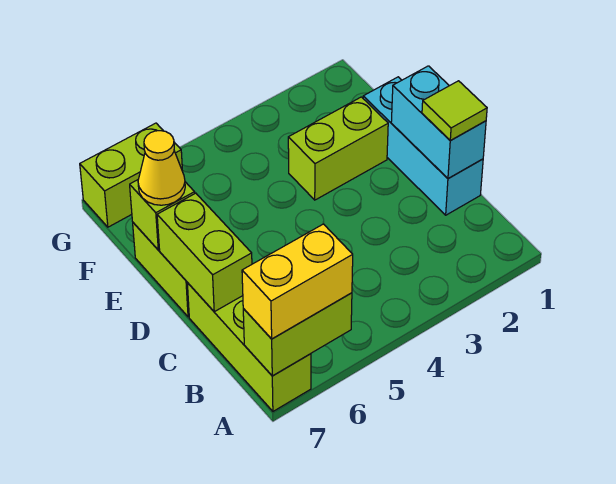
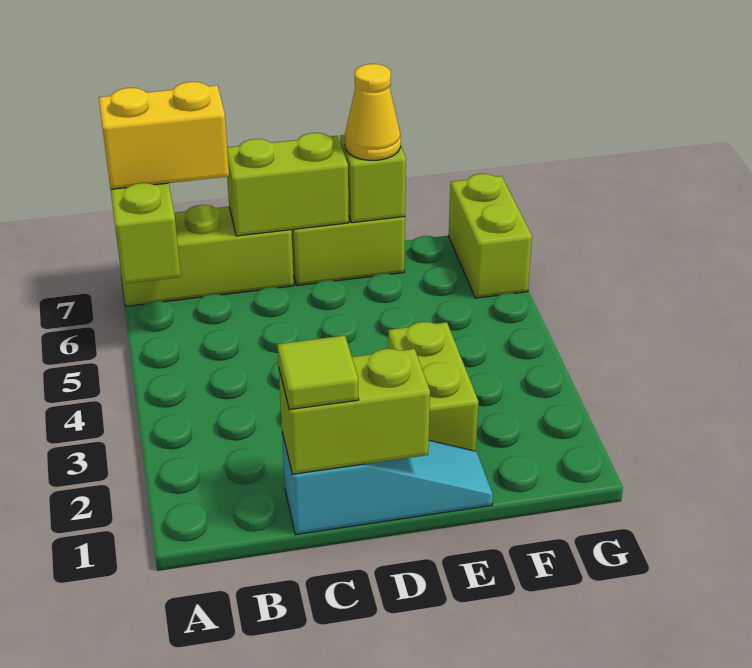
yellow 1x2 brick [242,224,353,339] -> yellow 1x2 brick turned to [99,82,229,189]
cyan 1x3 brick [363,77,483,215] -> cyan 1x3 slope [282,433,493,535]
cyan 1x2 brick [391,66,486,179] -> lime 1x2 brick [279,349,430,474]

